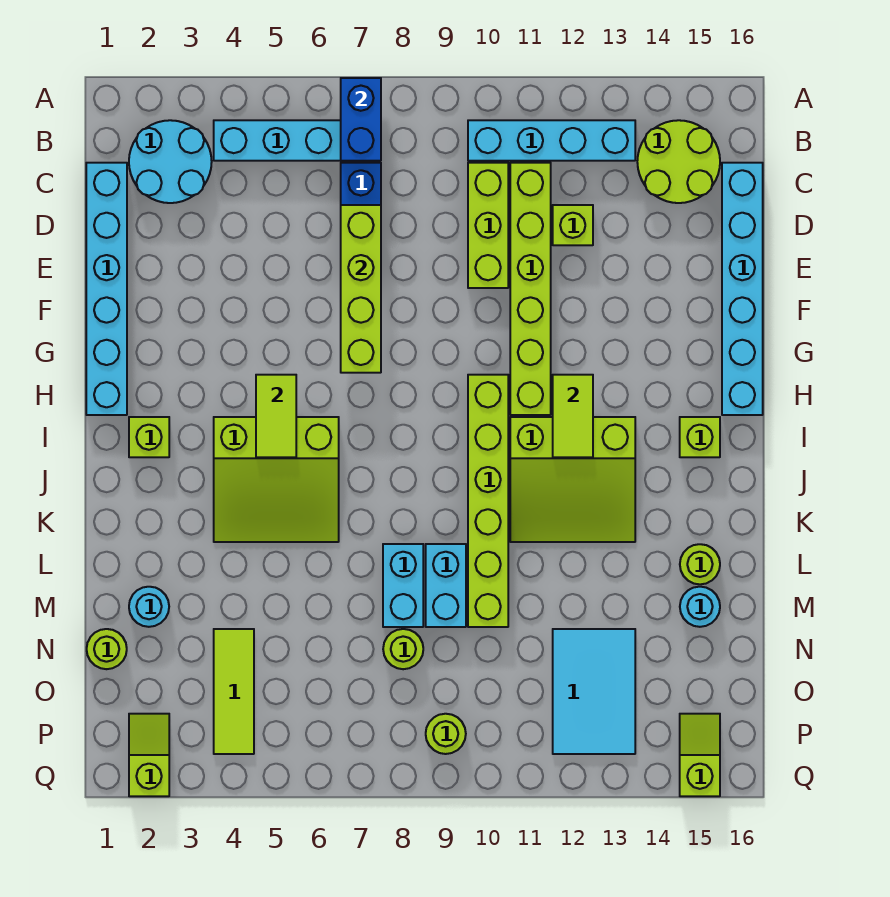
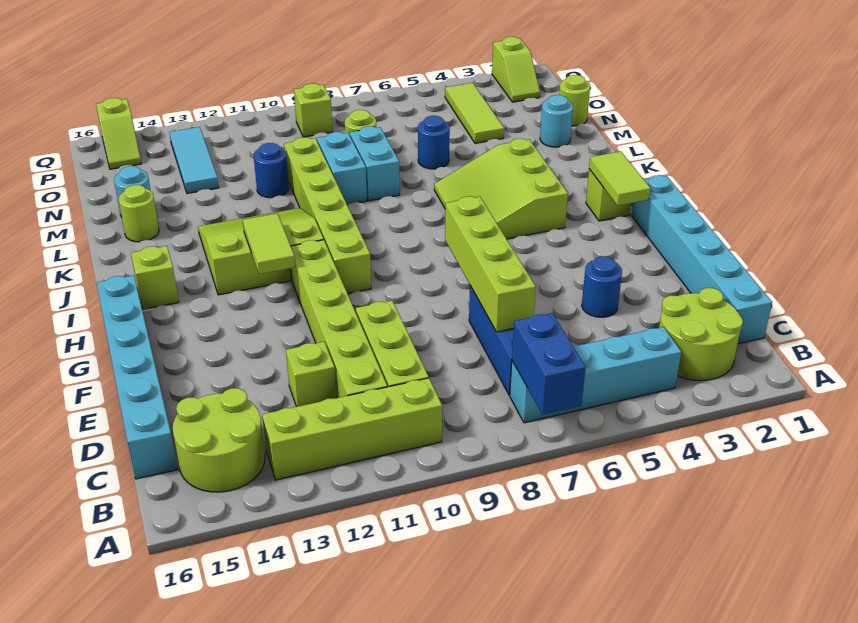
cyan 2x2 round brick [129,120,212,203] -> lime 2x2 round brick [659,288,743,381]
cyan 1x4 brick [468,120,635,161] -> lime 1x4 brick [262,378,442,480]
none -> blue 1x1 round brick [582,257,622,317]
lime 1x2 tile [256,375,296,457] -> lime 1x2 tile moved to [589,151,651,206]
lime 3x3 slope [214,417,339,542] -> lime 3x3 slope turned to [434,139,568,239]
none -> blue 1x1 round brick [418,116,450,169]
none -> blue 1x1 round brick [253,143,289,198]
cyan 2x3 tile [553,629,635,754] -> cyan 1x3 tile [169,127,219,193]
lime 1x1 round brick [426,714,466,754] -> lime 1x1 brick [294,83,333,137]

